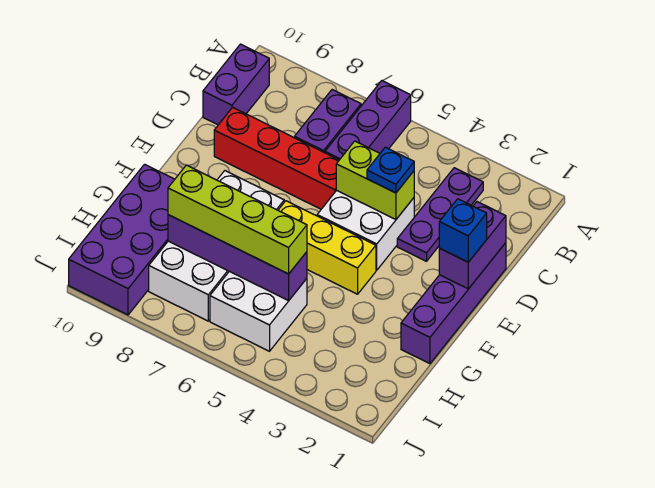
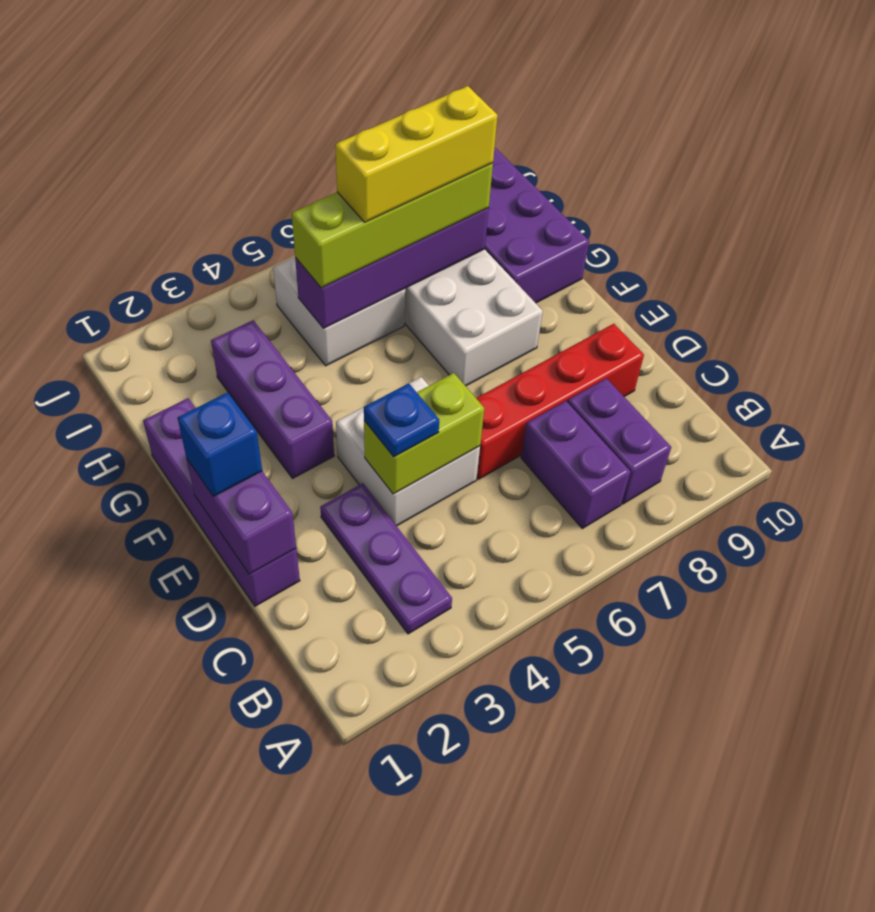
purple 1x3 brick [325,81,411,160] -> purple 1x3 brick moved to [211,320,334,479]
purple 1x2 brick [203,44,269,125] -> purple 1x2 brick moved to [568,378,671,504]
yellow 1x3 brick [278,201,376,294] -> yellow 1x3 brick moved to [335,86,498,222]

